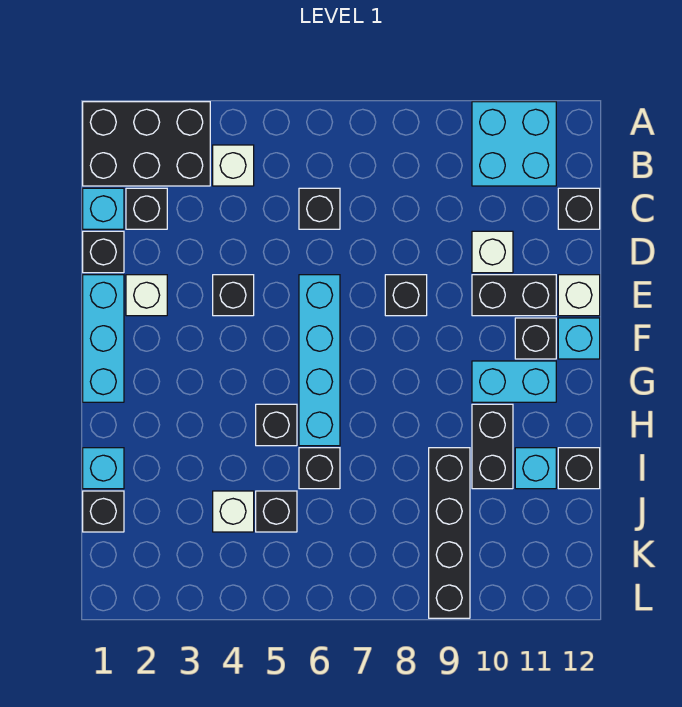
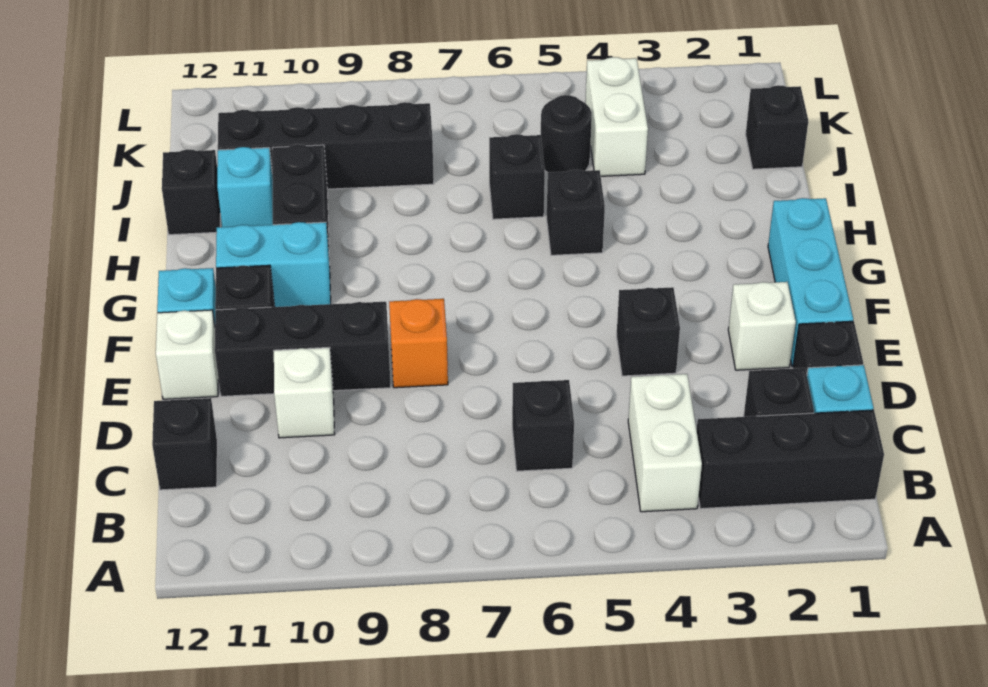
black 2x3 brick [83,102,210,186] -> black 1x3 brick [697,410,884,509]
cyan 2x2 brick [472,102,556,186] -> none
white 1x1 brick [213,145,254,186] -> white 1x2 brick [628,374,702,512]
cyan 1x4 brick [299,275,340,446] -> none
black 1x1 brick [385,275,427,316] -> orange 1x1 brick [389,299,448,388]
black 1x2 brick [472,275,556,316] -> black 1x3 brick [215,302,391,396]
cyan 1x1 brick [83,448,124,489] -> none
black 1x4 brick [429,448,470,618] -> black 1x4 brick turned to [218,102,434,189]
white 1x1 brick [213,491,254,532] -> white 1x2 brick [585,57,648,176]
black 1x1 brick [256,491,297,532] -> black 1x1 round brick [541,95,592,173]

